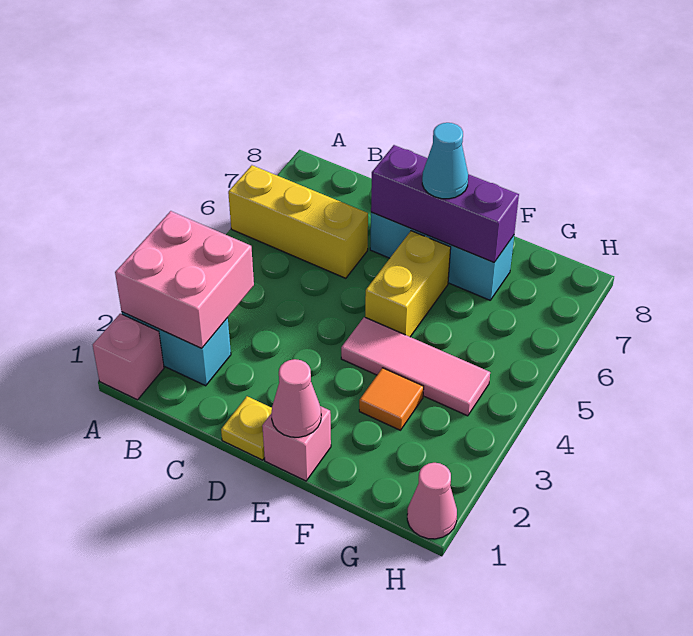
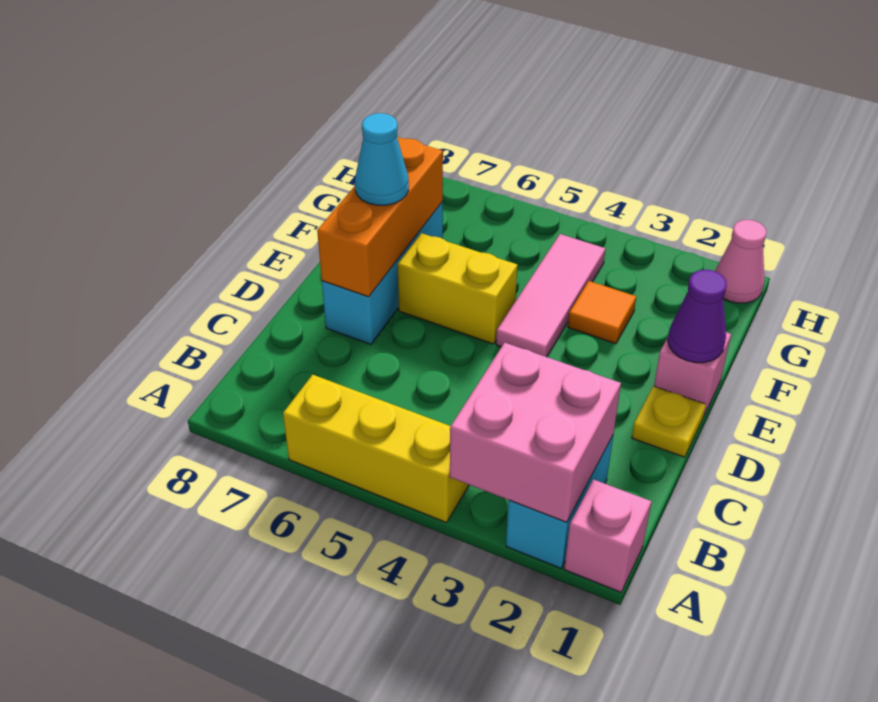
yellow 1x3 brick [228,165,368,278] -> yellow 1x3 brick turned to [283,375,469,523]
purple 1x3 brick [371,145,519,262] -> orange 1x3 brick [317,137,443,297]
pink 1x1 cone [271,359,321,437] -> purple 1x1 cone [668,270,727,363]

